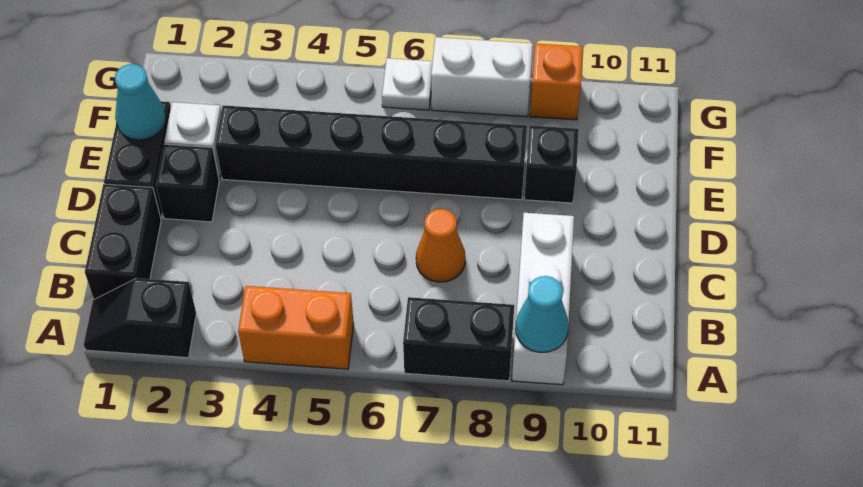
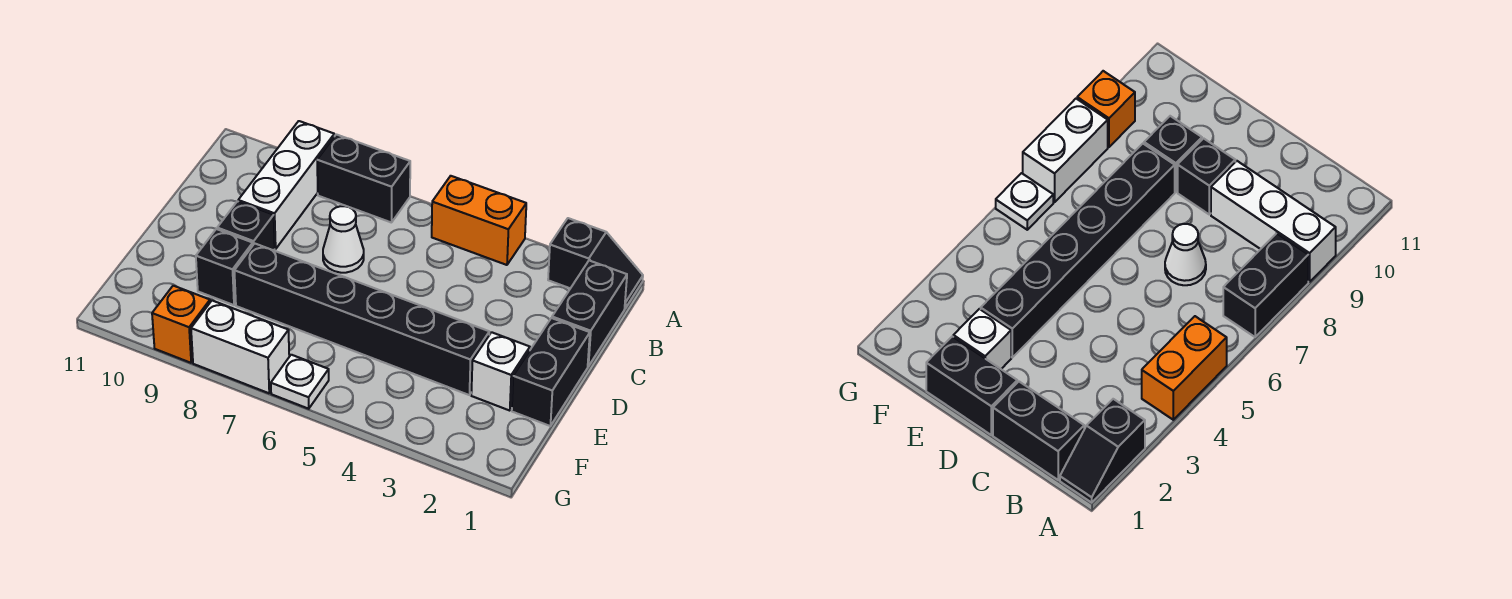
cyan 1x1 cone [516,276,569,353] -> none
orange 1x1 cone [416,209,465,282] -> white 1x1 cone [323,206,364,273]
black 1x1 brick [156,144,219,222] -> black 1x1 brick moved to [217,201,275,251]
cyan 1x1 cone [115,64,166,140] -> none

